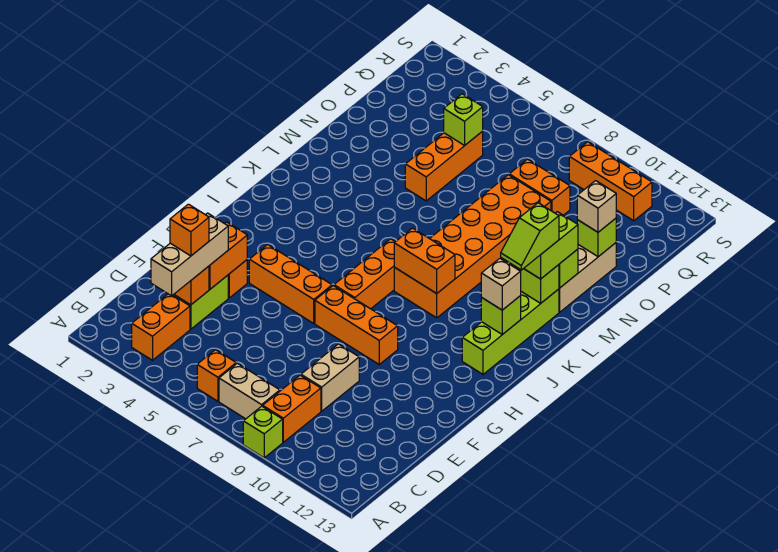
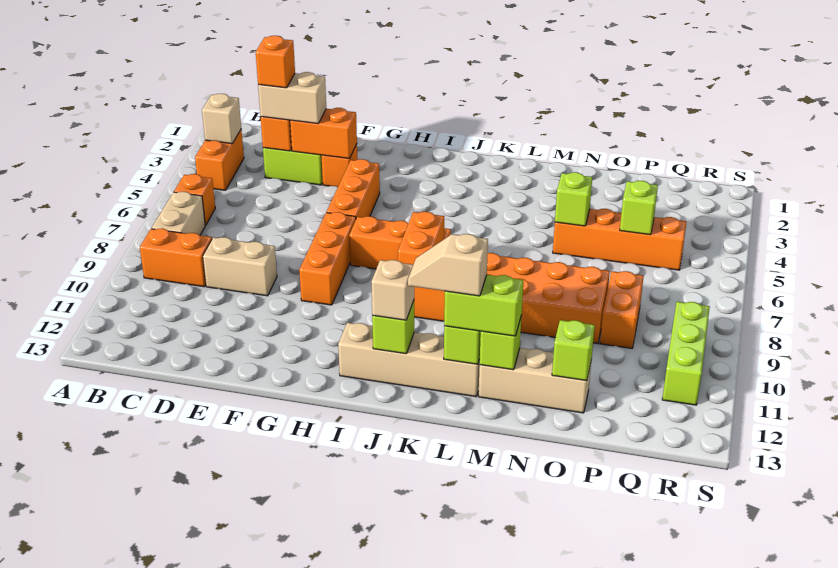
lime 1x1 brick [243,406,283,458] -> lime 1x1 brick moved to [555,172,592,226]
orange 1x2 brick [132,294,190,360] -> orange 1x2 brick turned to [195,130,244,190]
tan 1x3 brick [151,213,228,296] -> tan 1x2 brick [258,72,326,124]
lime 1x4 brick [462,289,559,374] -> tan 1x4 brick [338,323,480,397]
lime 1x2 slope [501,203,559,270] -> tan 1x2 slope [408,234,488,296]
orange 1x3 brick [405,131,483,201] -> orange 1x4 brick [553,209,687,270]
tan 1x1 brick [577,181,616,232] -> tan 1x1 brick moved to [202,94,241,144]
orange 1x3 brick [569,142,652,221] -> lime 1x3 brick [662,302,710,405]

